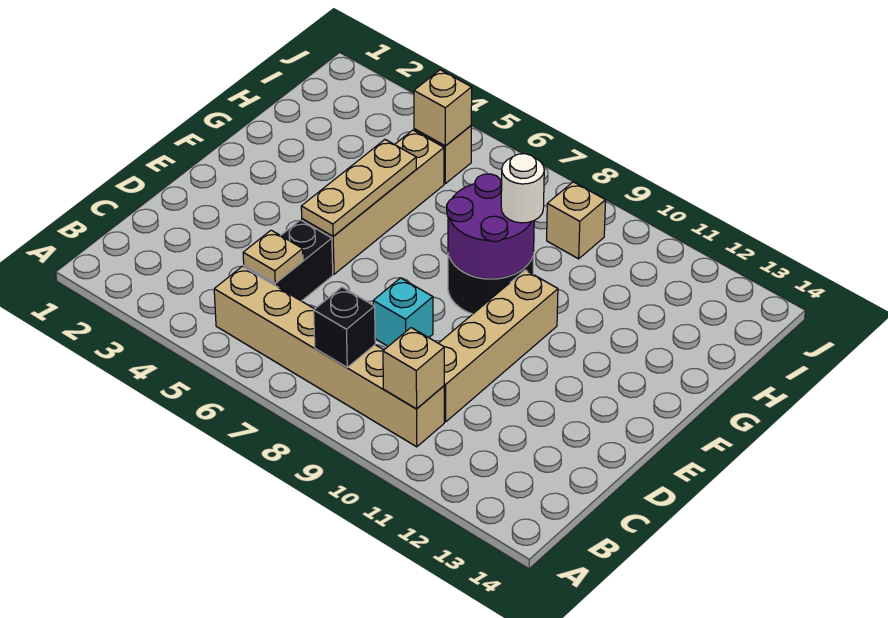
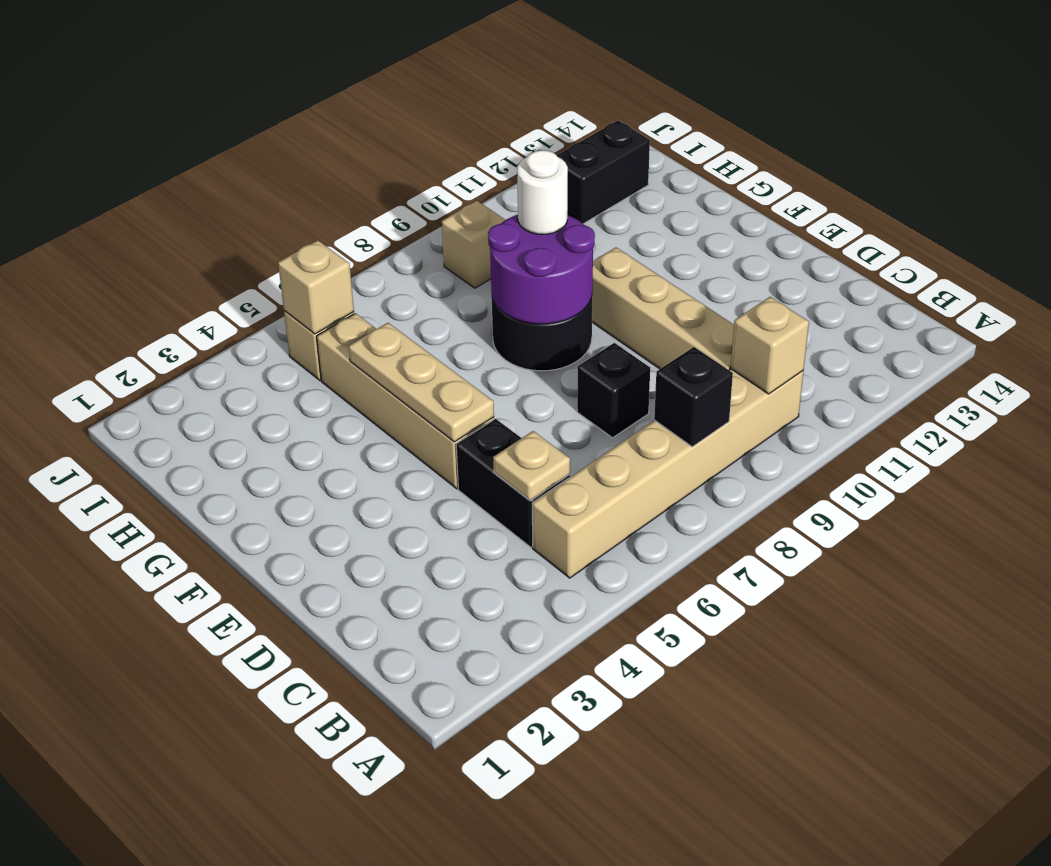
cyan 1x1 brick [373,278,433,346] -> black 1x1 brick [577,343,650,438]
none -> black 1x2 brick [557,121,650,224]

